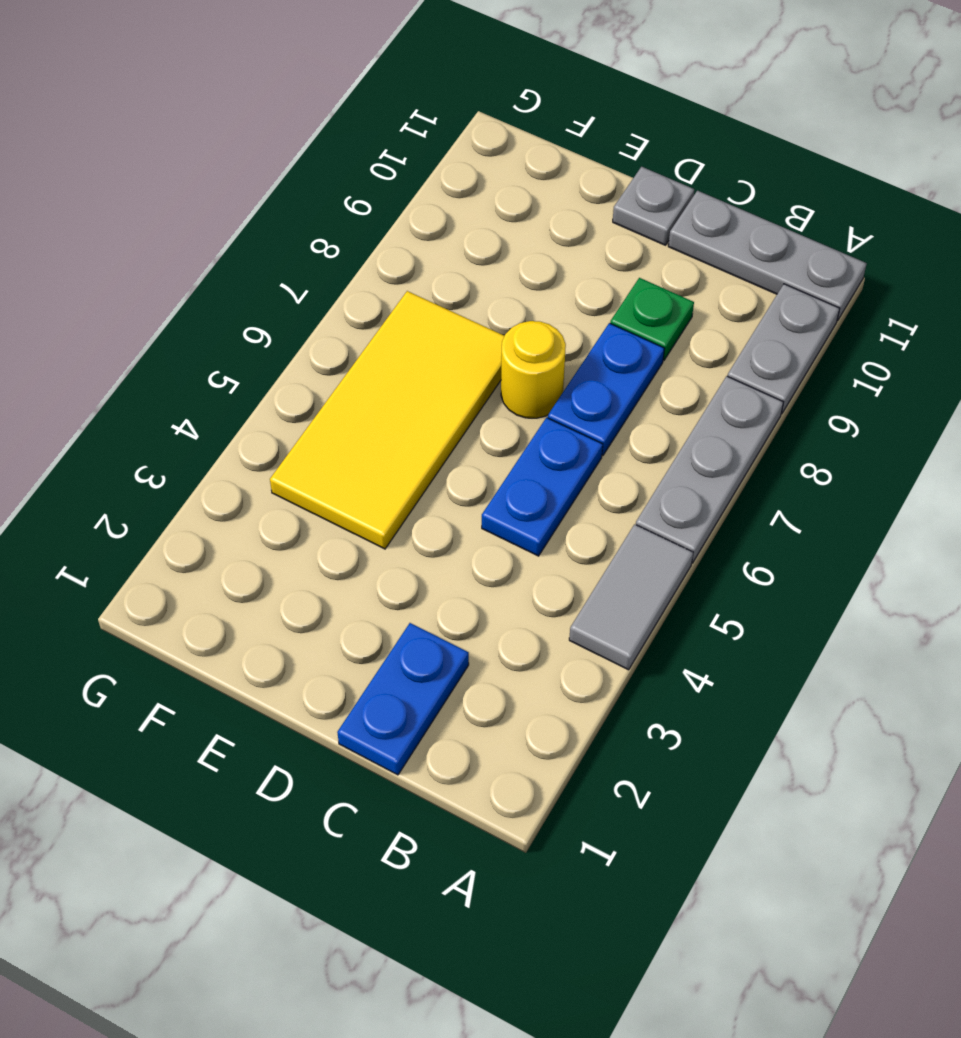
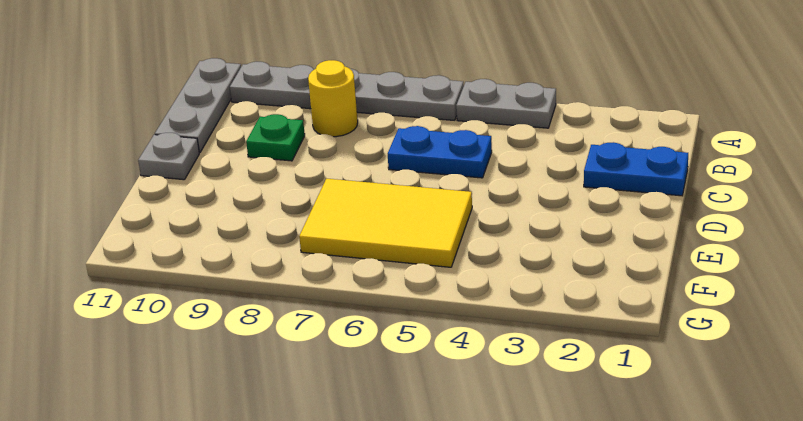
grey 1x2 tile [569,524,693,670] -> grey 1x2 plate [456,79,556,128]
blue 1x2 plate [548,323,664,455] -> none
yellow 1x1 round brick [501,321,566,418] -> yellow 1x1 round brick moved to [308,60,358,137]
yellow 2x4 tile [270,291,504,549] -> yellow 2x3 tile [299,179,472,267]

